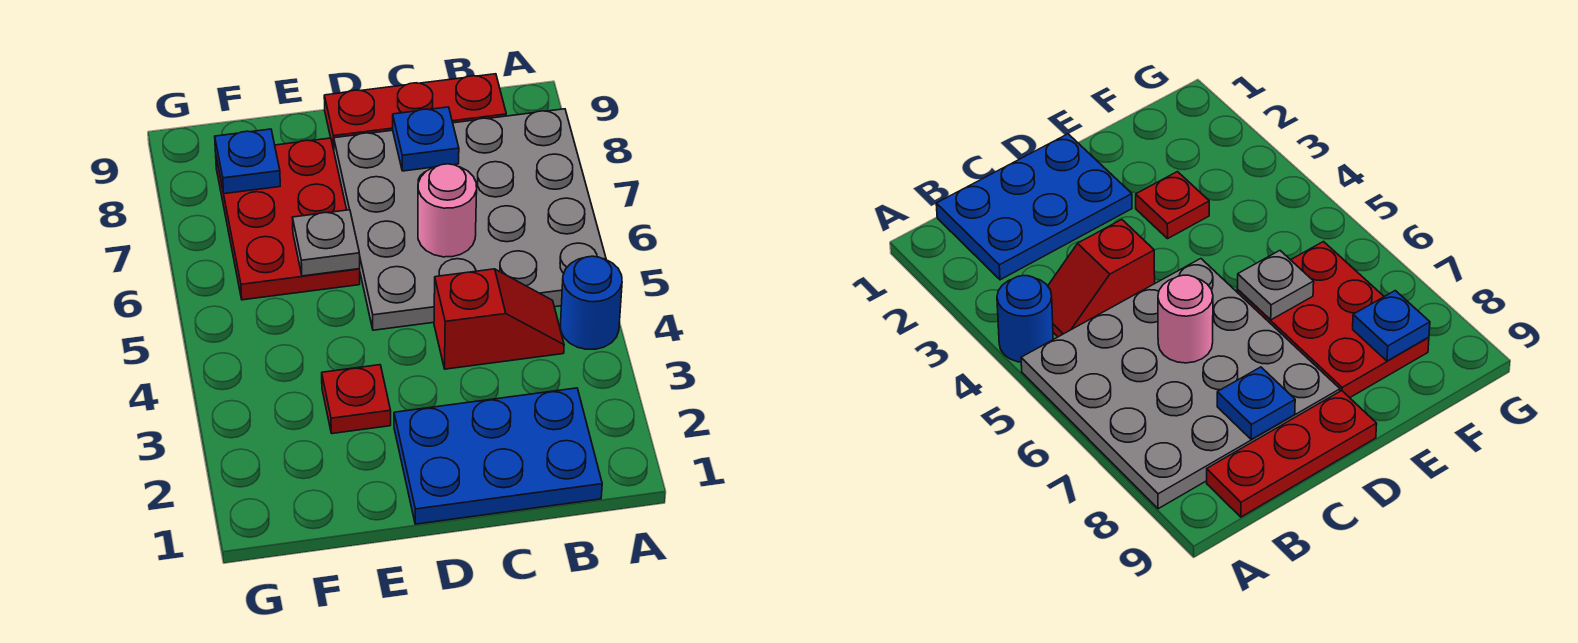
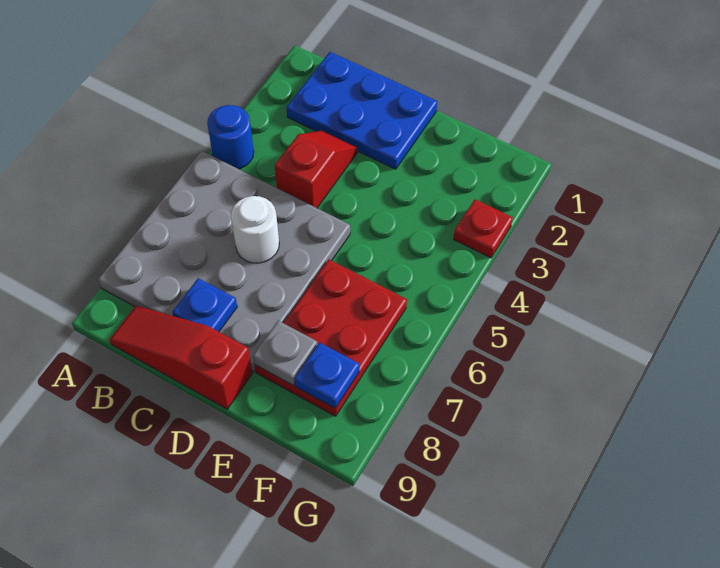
red 1x2 slope [434,269,564,369] -> red 1x2 slope turned to [275,130,357,208]
red 1x3 plate [324,74,506,149] -> red 1x3 slope [110,306,253,409]
pink 1x1 round brick [418,164,477,257] -> white 1x1 round brick [231,196,279,263]
red 1x1 plate [322,365,391,434] -> red 1x1 plate moved to [454,199,513,258]
grey 1x1 plate [292,210,360,276] -> grey 1x1 plate moved to [253,321,318,385]

